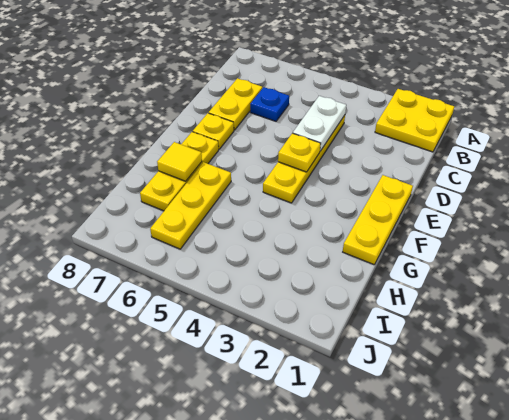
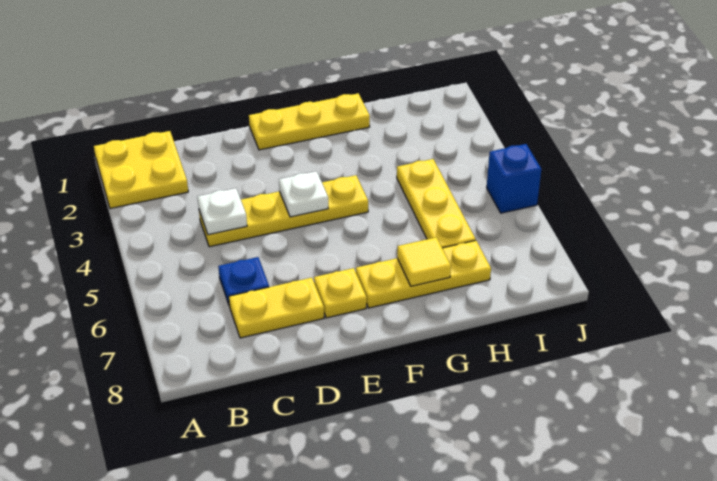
white 1x2 plate [293,96,346,151] -> white 1x1 plate [197,188,247,235]
yellow 1x1 plate [278,133,321,172] -> white 1x1 plate [279,171,328,217]
yellow 1x3 plate [150,162,231,249] -> yellow 1x3 plate turned to [397,159,476,248]
none -> blue 1x1 brick [487,144,541,213]

